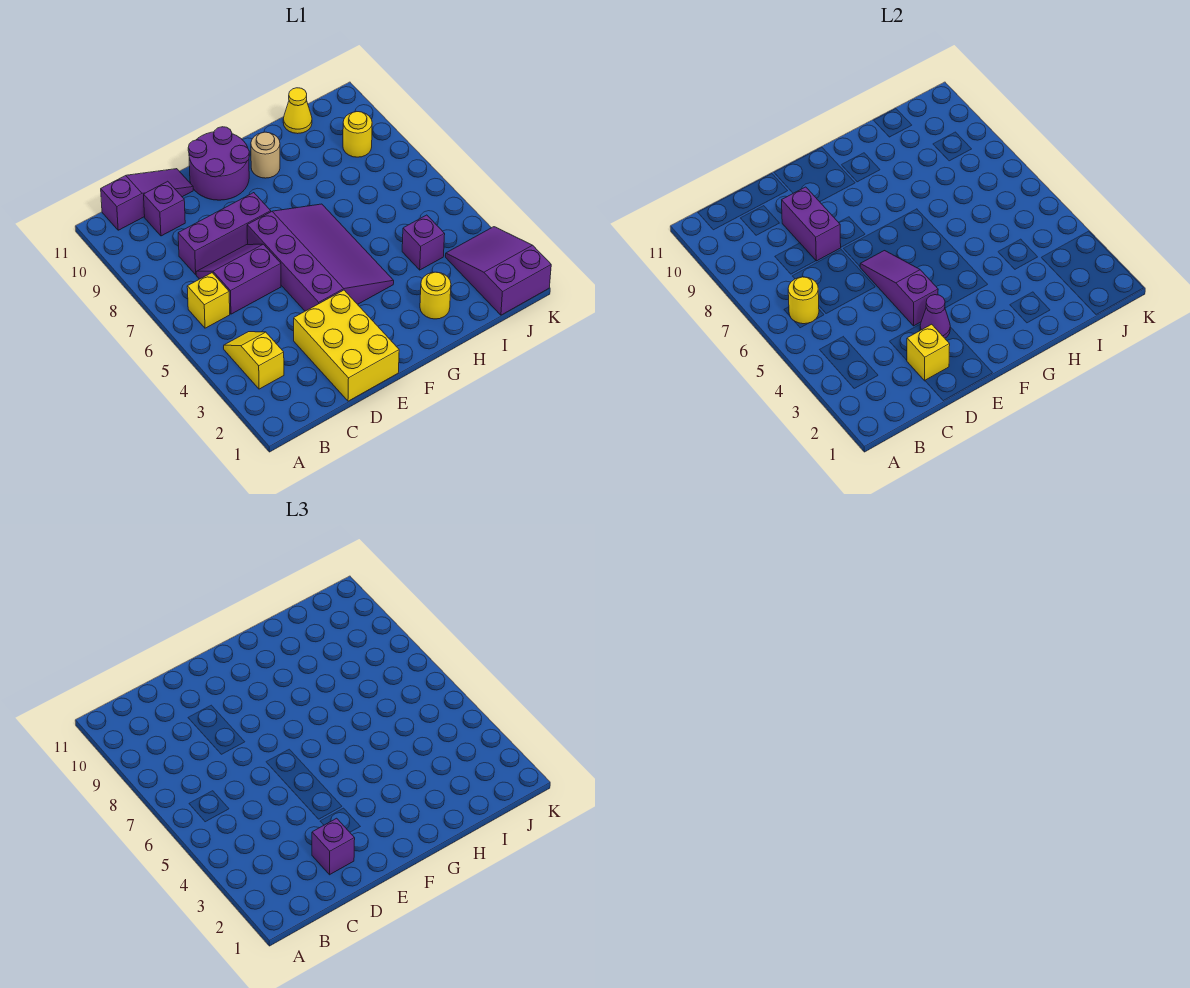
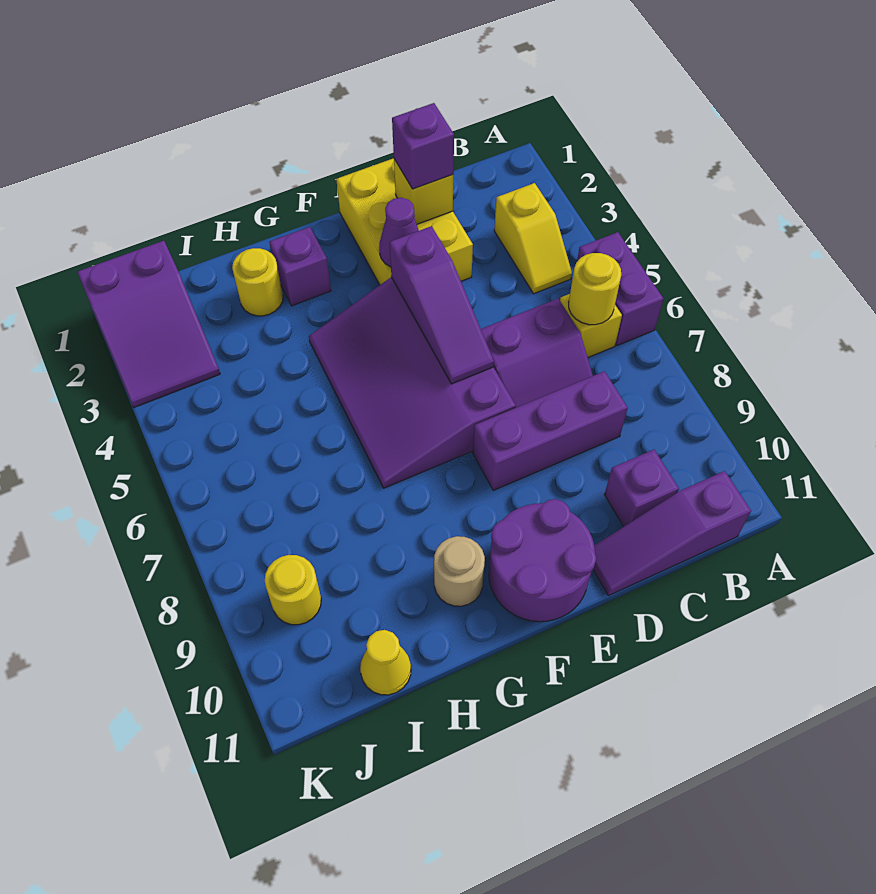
purple 1x2 brick [782,187,841,261] -> purple 1x2 brick moved to [577,232,663,346]
purple 1x1 brick [402,215,445,270] -> purple 1x1 brick moved to [270,227,331,306]

